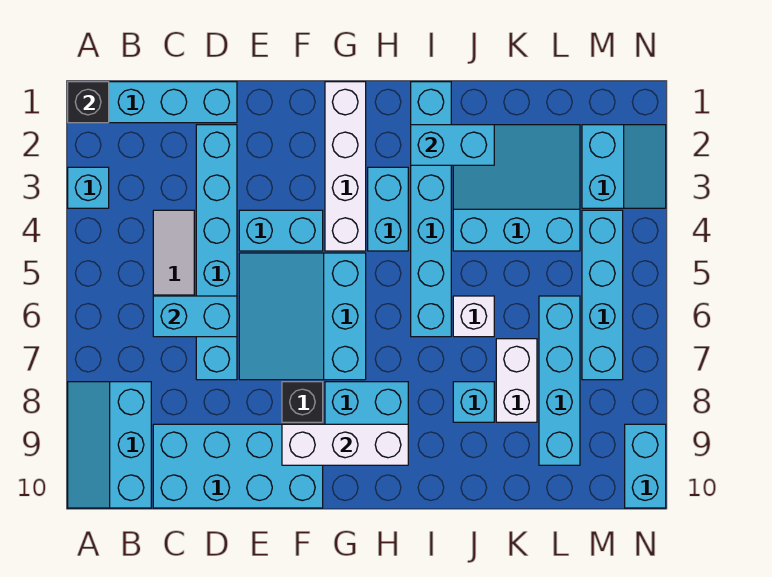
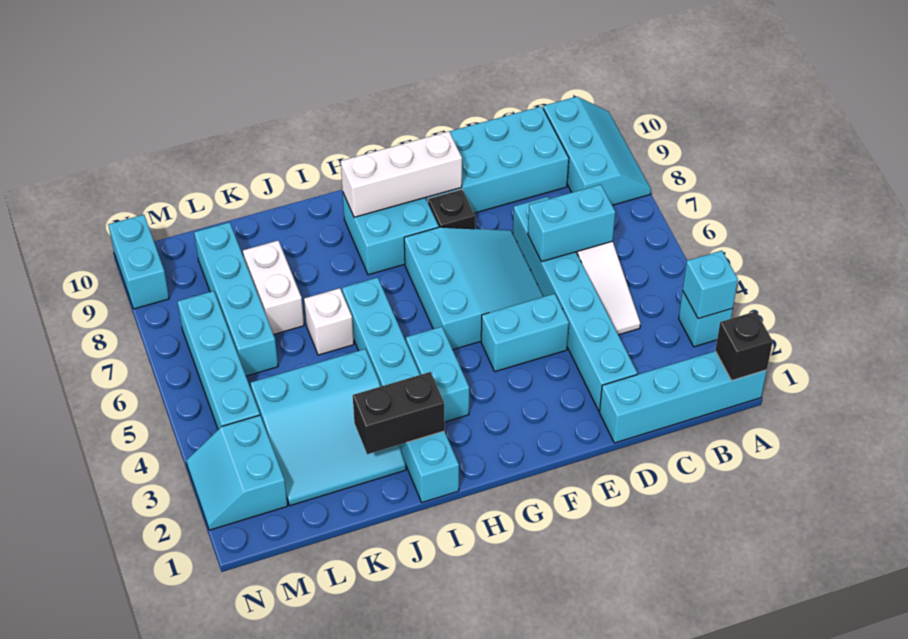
white 1x4 brick [325,82,366,251] -> none
cyan 1x2 brick [411,125,494,165] -> black 1x2 brick [353,372,445,454]
cyan 1x1 brick [453,382,494,422] -> cyan 1x1 brick moved to [683,251,738,319]

